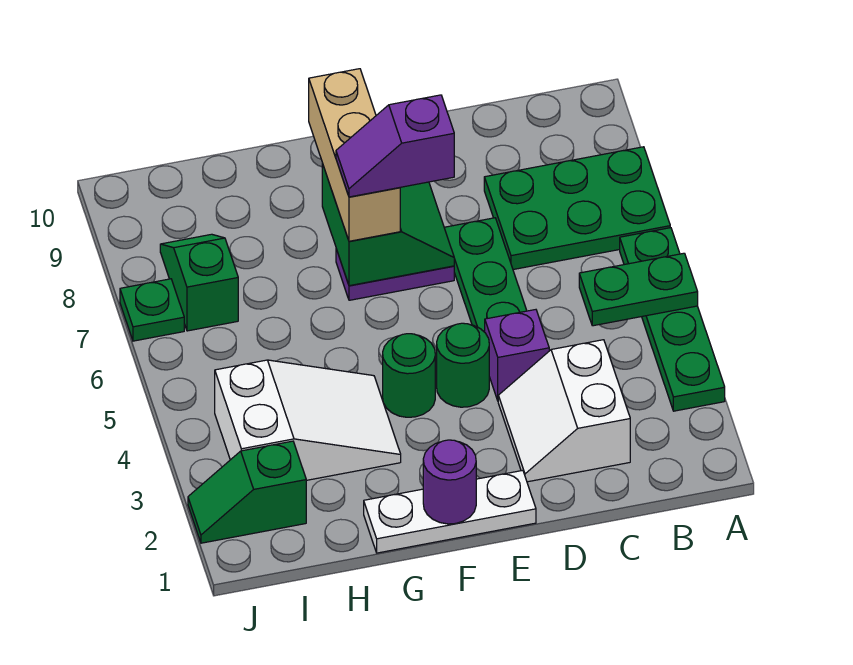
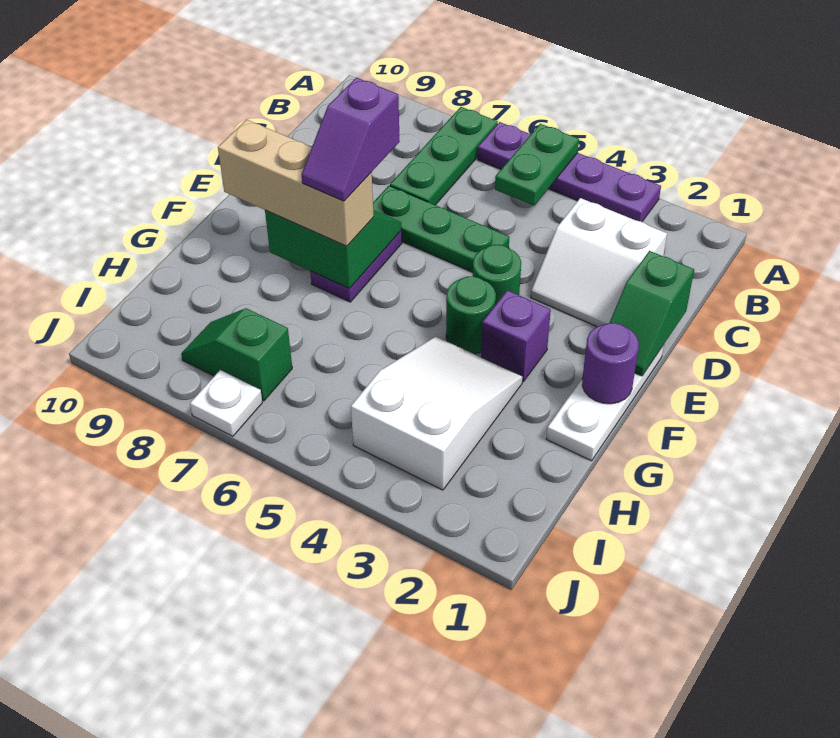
green 1x4 plate [620,228,725,411] -> purple 1x4 plate [478,122,661,222]
green 2x3 plate [484,147,670,270] -> green 1x3 plate [390,107,498,205]
purple 1x1 brick [485,310,549,400] -> purple 1x1 brick moved to [481,290,551,382]
green 1x2 slope [188,441,306,543] -> green 1x2 slope moved to [610,251,694,376]
green 1x1 plate [120,279,184,341] -> white 1x1 plate [190,370,262,436]

